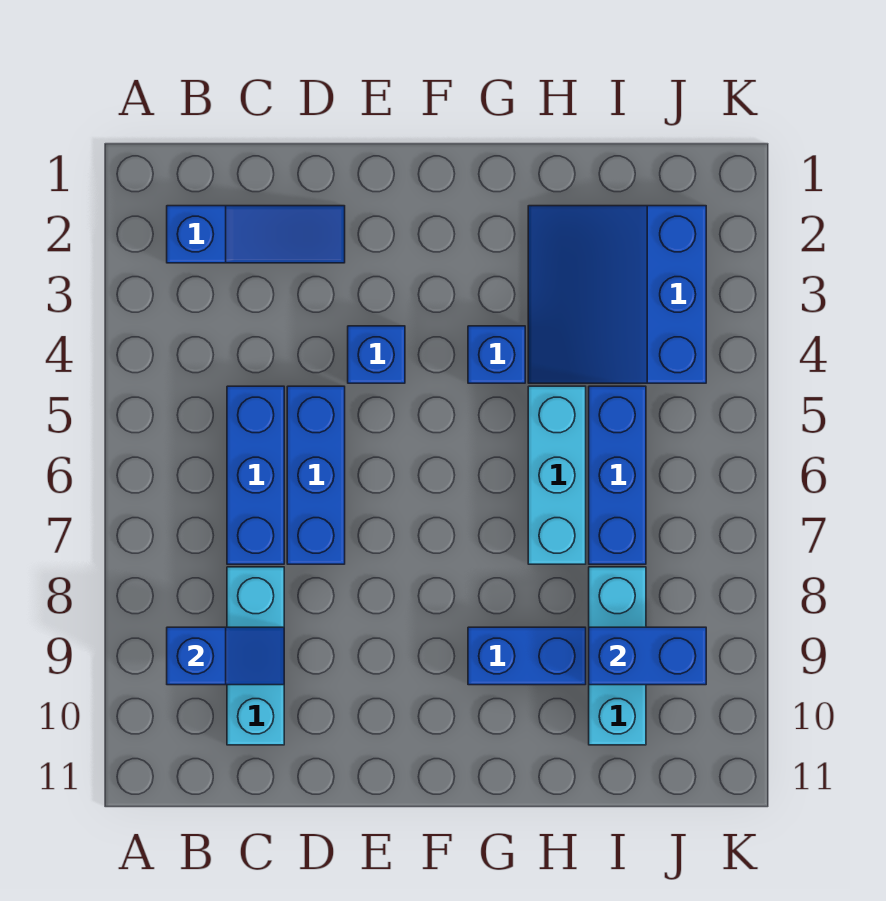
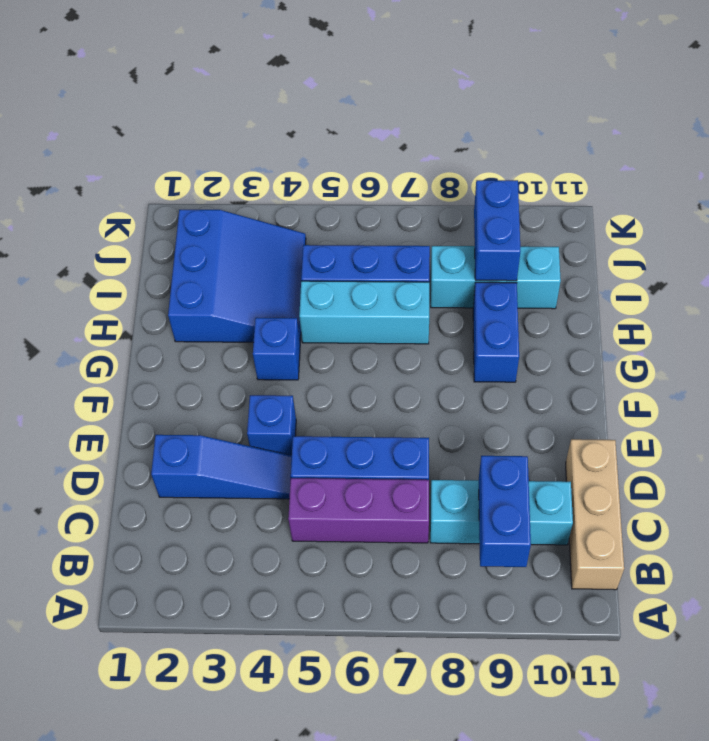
blue 1x3 slope [167,206,345,263] -> blue 1x3 slope turned to [151,435,292,499]
blue 1x2 slope [167,627,284,685] -> blue 1x2 brick [479,456,531,567]
none -> tan 1x3 brick [566,439,624,590]
blue 1x3 brick [227,386,284,564] -> purple 1x3 brick [288,478,429,543]
blue 3x3 slope [528,206,706,383] -> blue 3x3 slope turned to [168,210,306,342]

